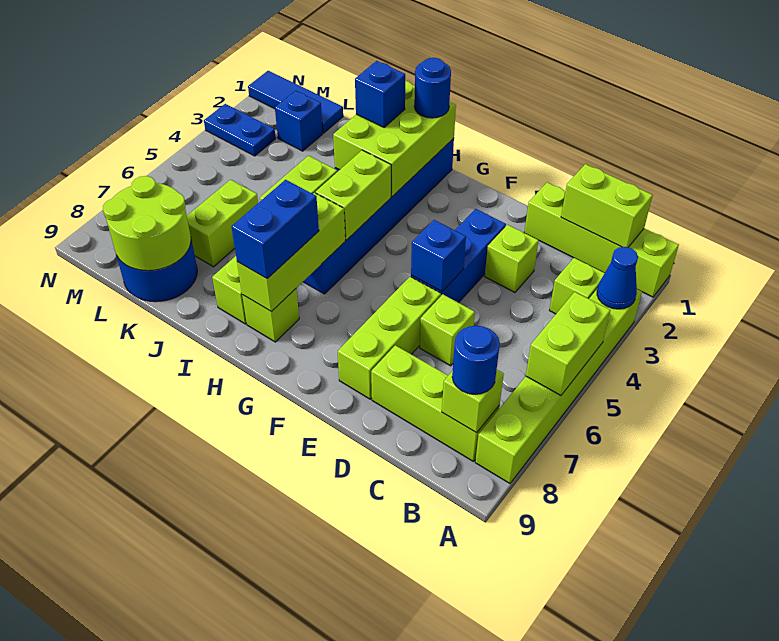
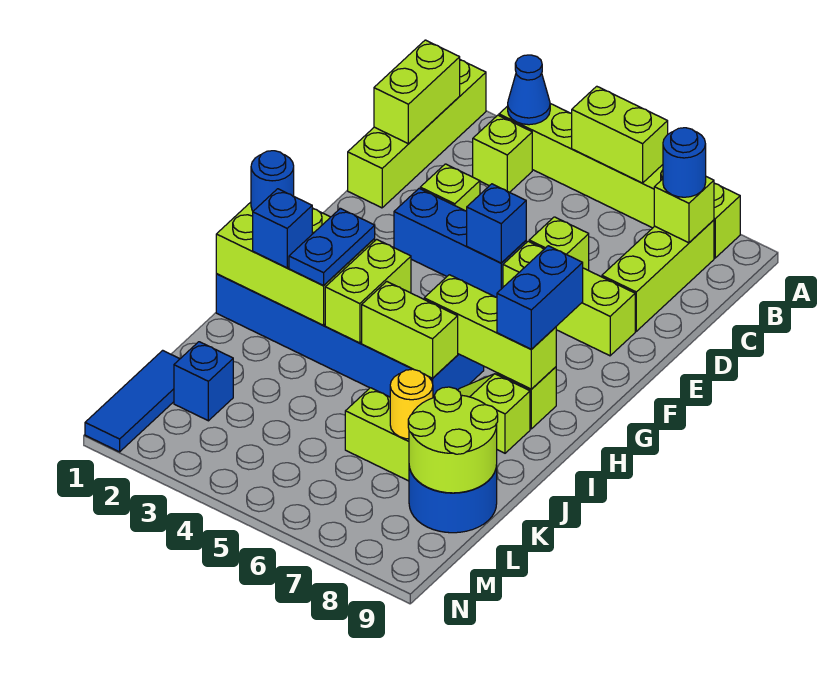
lime 1x2 brick [316,150,391,240] -> lime 1x2 brick turned to [325,239,411,343]
blue 1x2 brick [232,180,319,279] -> blue 1x2 brick turned to [497,246,583,349]
none -> yellow 1x1 round brick [390,369,433,439]
blue 1x2 plate [204,104,276,156] -> blue 1x2 plate moved to [289,208,375,285]

